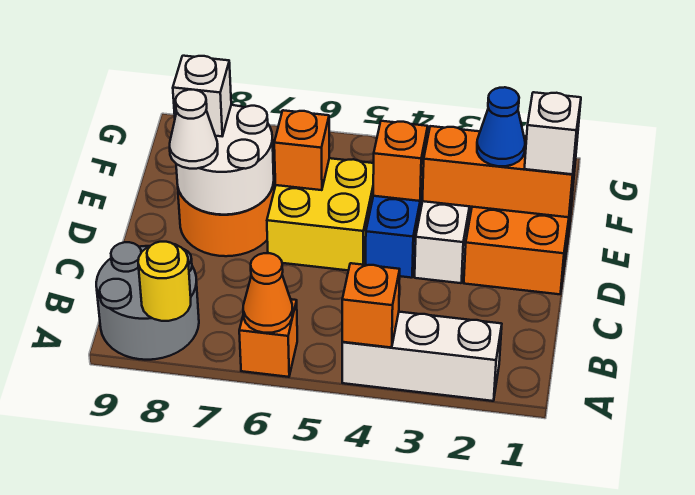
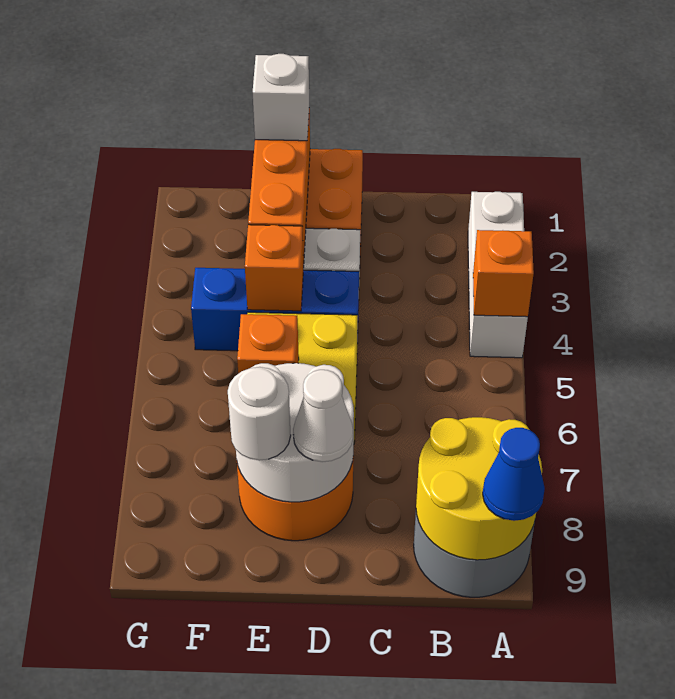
orange 1x1 brick [239,299,297,377] -> none
orange 1x1 cone [243,253,293,333] -> none
yellow 1x1 round brick [138,242,191,321] -> yellow 2x2 round brick [416,417,542,560]
blue 1x1 cone [477,87,525,166] -> blue 1x1 cone moved to [483,428,545,521]
white 1x1 brick [173,56,231,136] -> white 1x1 round brick [228,367,291,460]

